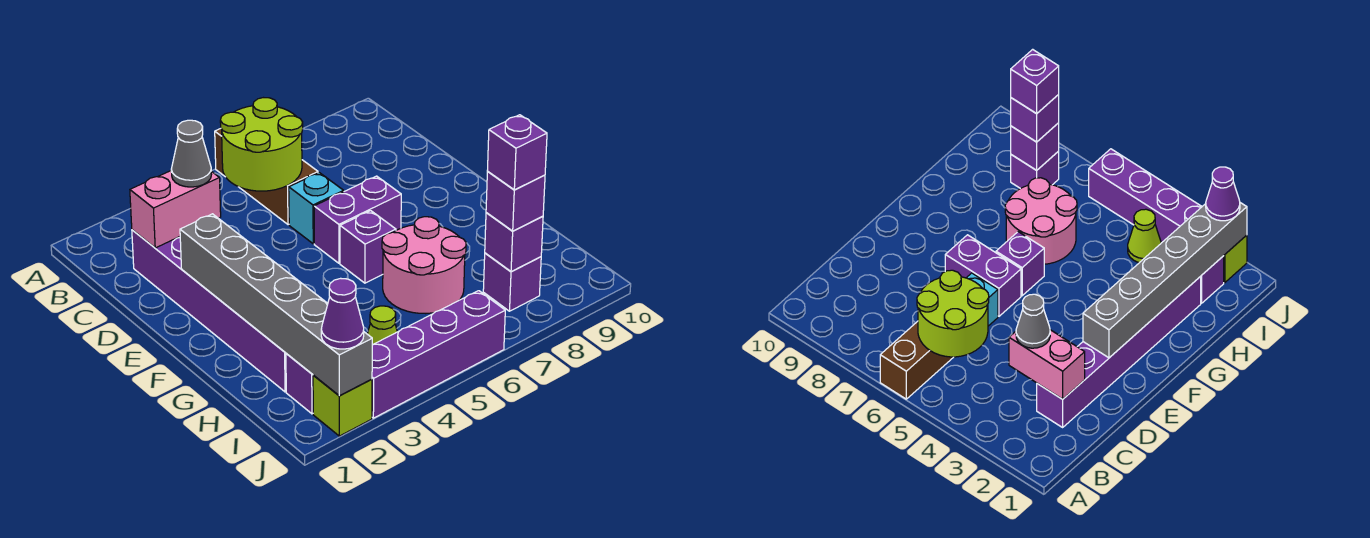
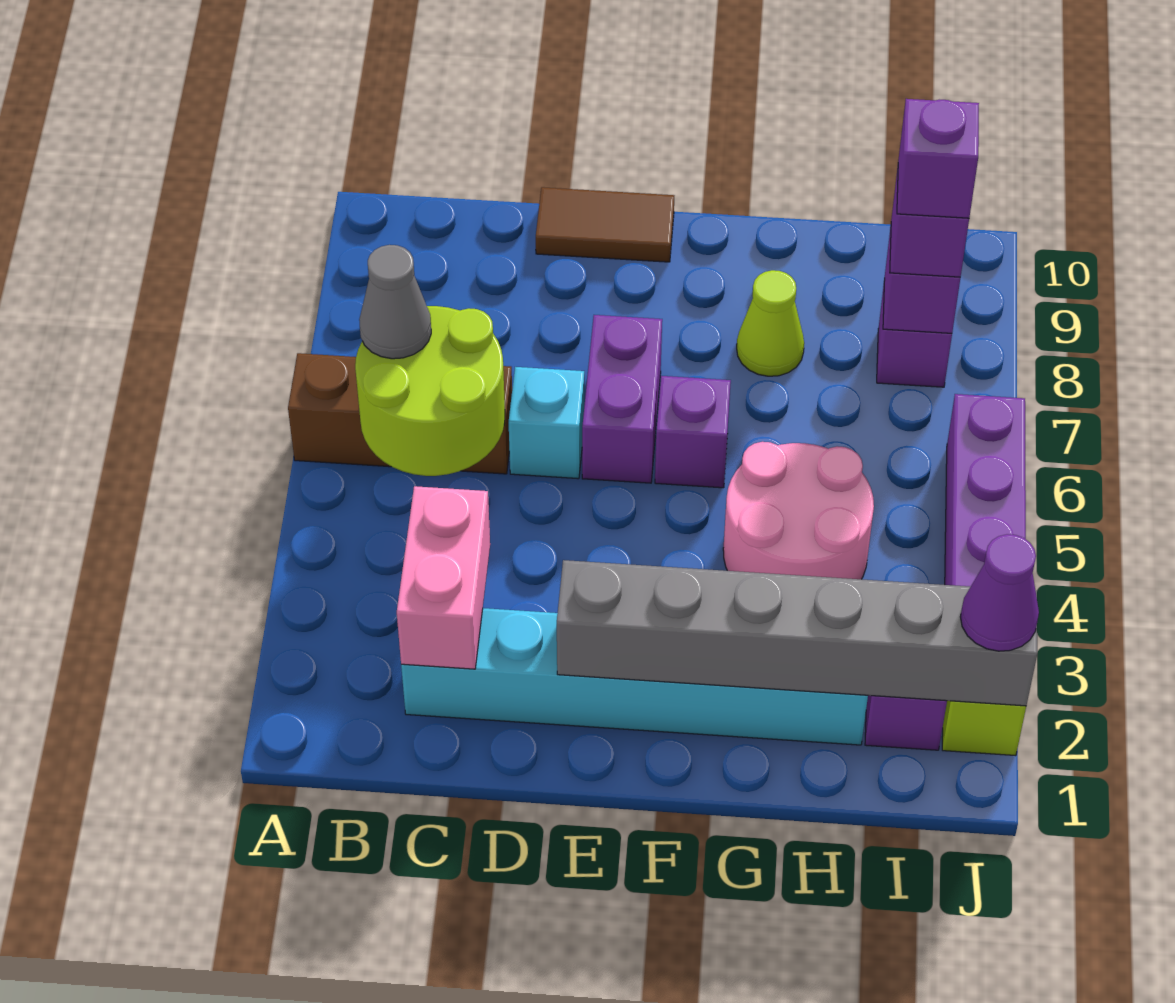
purple 1x6 brick [132,230,286,392] -> cyan 1x6 brick [401,608,868,745]
grey 1x1 cone [171,120,211,187] -> grey 1x1 cone moved to [359,245,431,359]
none -> brown 1x2 tile [536,187,674,262]
pink 2x2 round brick [382,217,466,314] -> pink 2x2 round brick moved to [723,442,874,579]
lime 1x1 cone [368,306,397,345] -> lime 1x1 cone moved to [737,270,804,376]

